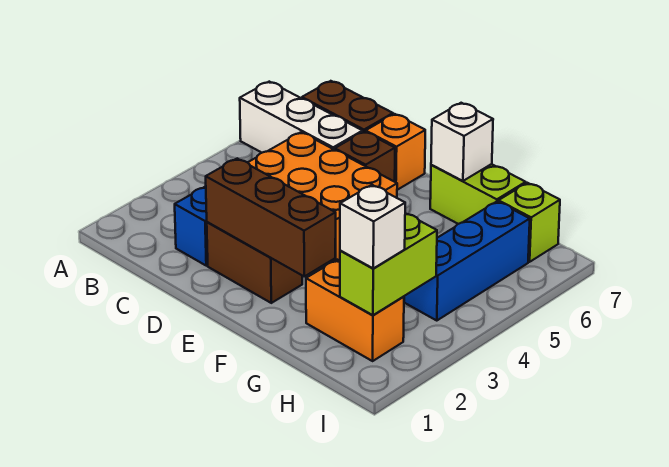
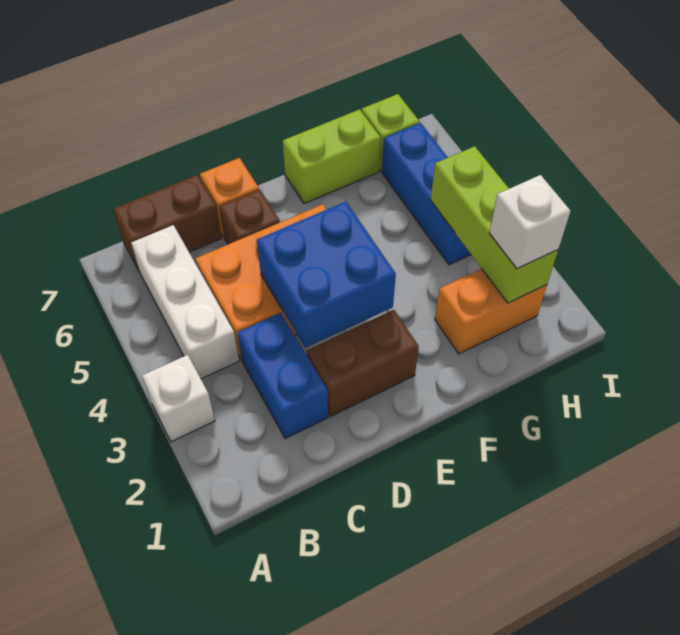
white 1x3 brick [240,82,363,153] -> white 1x3 brick turned to [131,225,239,379]
brown 1x3 brick [206,158,336,276] -> none
none -> blue 2x2 brick [257,202,396,348]
white 1x1 brick [431,103,493,181] -> white 1x1 brick moved to [142,355,215,442]
lime 1x2 brick [340,213,437,315] -> lime 1x3 brick [431,146,558,303]

